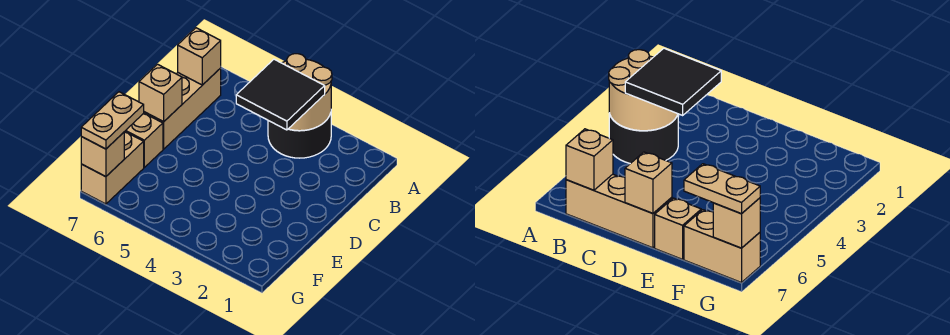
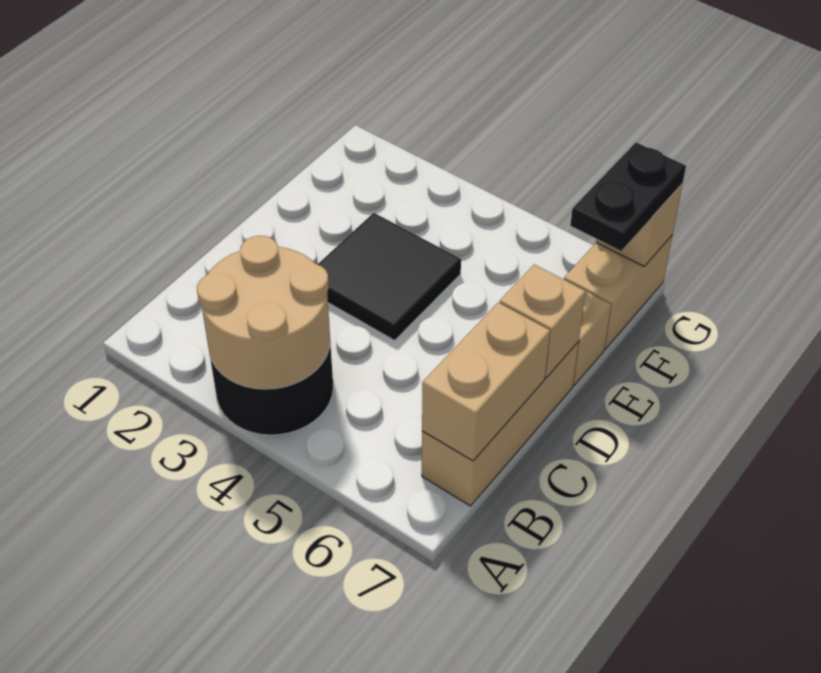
black 2x2 tile [236,59,325,130] -> black 2x2 tile moved to [318,213,461,340]
tan 1x1 brick [178,28,221,85] -> tan 1x2 brick [422,303,550,461]
tan 1x2 plate [81,92,144,149] -> black 1x2 plate [570,142,686,251]

